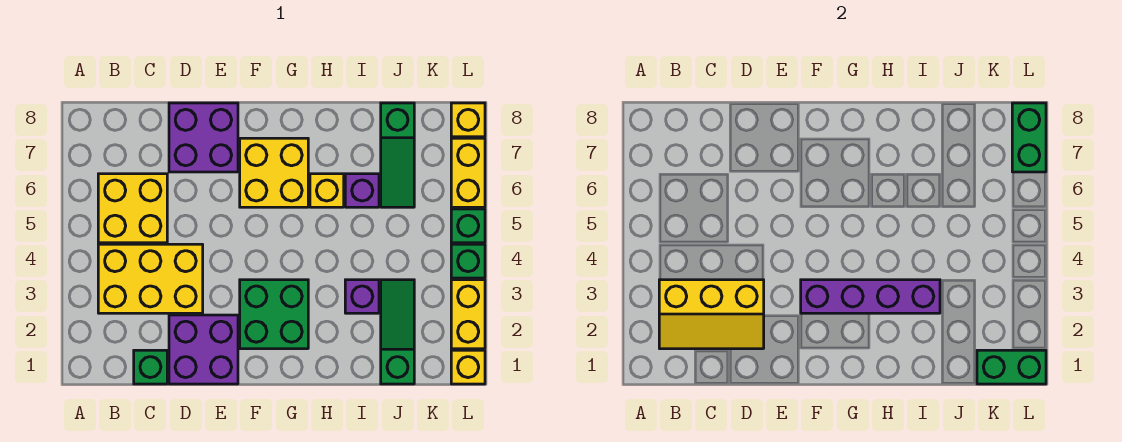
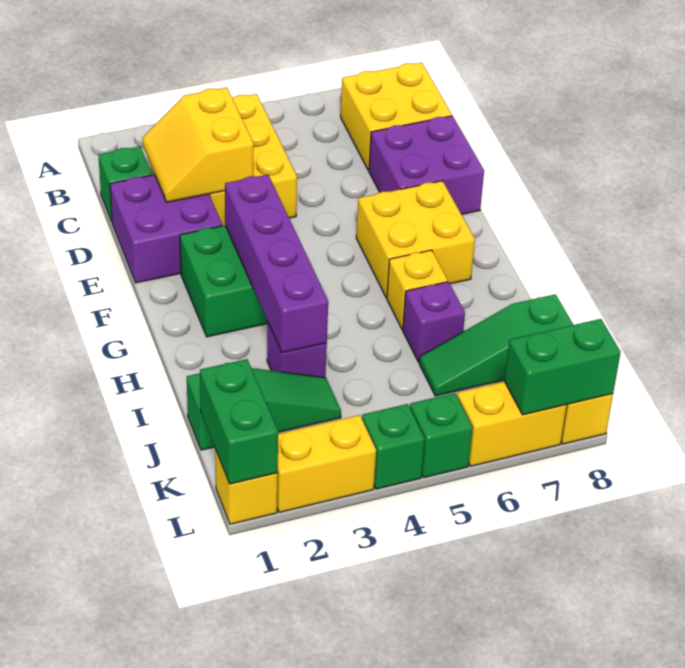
yellow 2x3 slope [659,280,764,349] -> yellow 2x2 slope [142,88,254,202]
yellow 2x2 brick [98,174,167,243] -> yellow 2x2 brick moved to [341,62,452,170]

